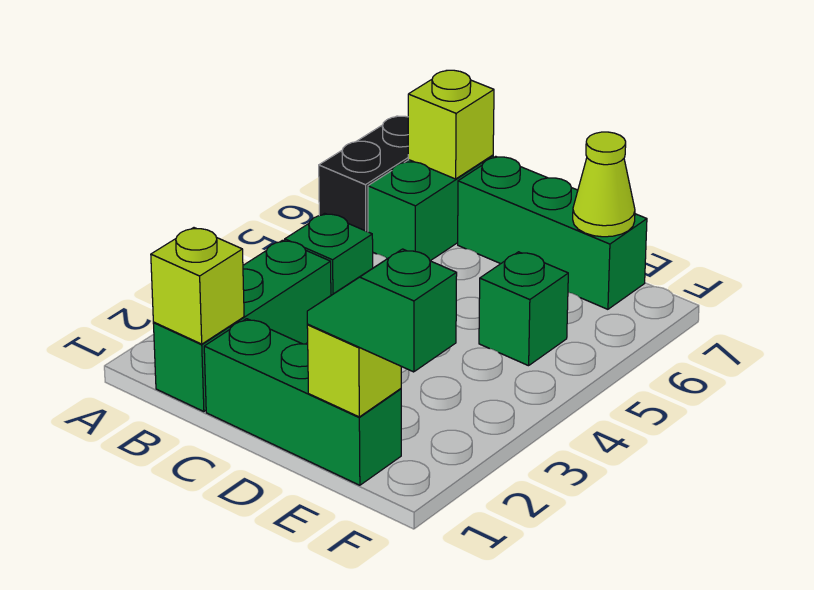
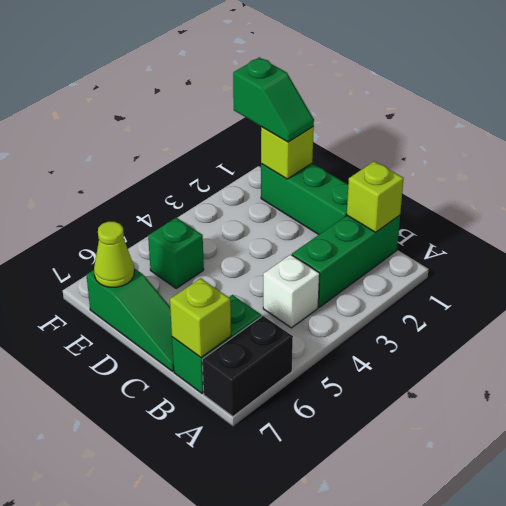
green 1x1 brick [285,213,373,295] -> white 1x1 brick [263,255,320,328]
green 1x3 brick [458,156,647,309] -> green 1x3 slope [86,268,174,371]

